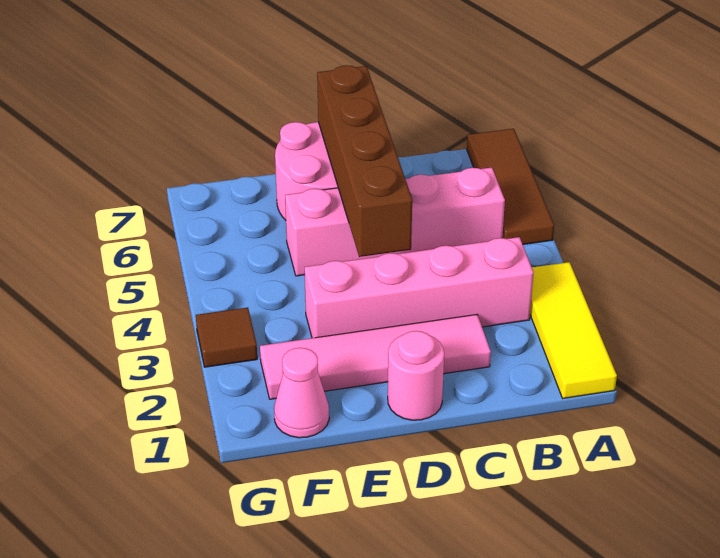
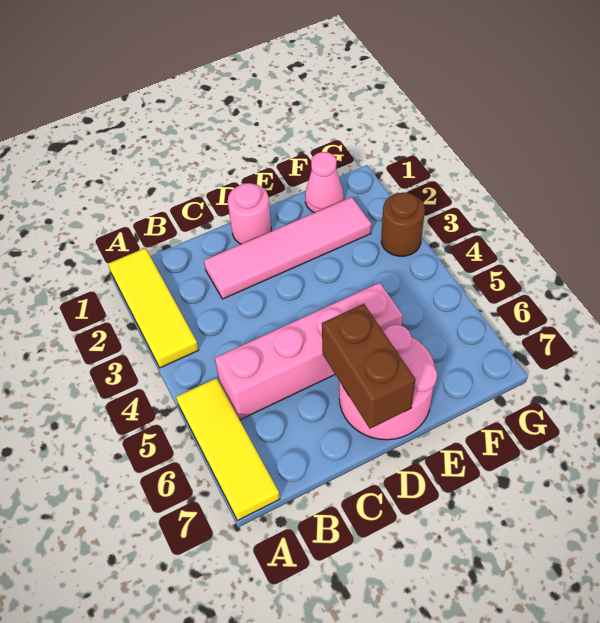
brown 1x3 tile [467,129,554,244] -> yellow 1x3 tile [176,378,280,521]
pink 1x4 brick [305,237,534,338] -> none
brown 1x4 brick [317,65,412,257] -> brown 1x2 brick [322,304,415,429]
brown 1x1 tile [196,307,257,367] -> brown 1x1 round brick [381,192,425,256]

